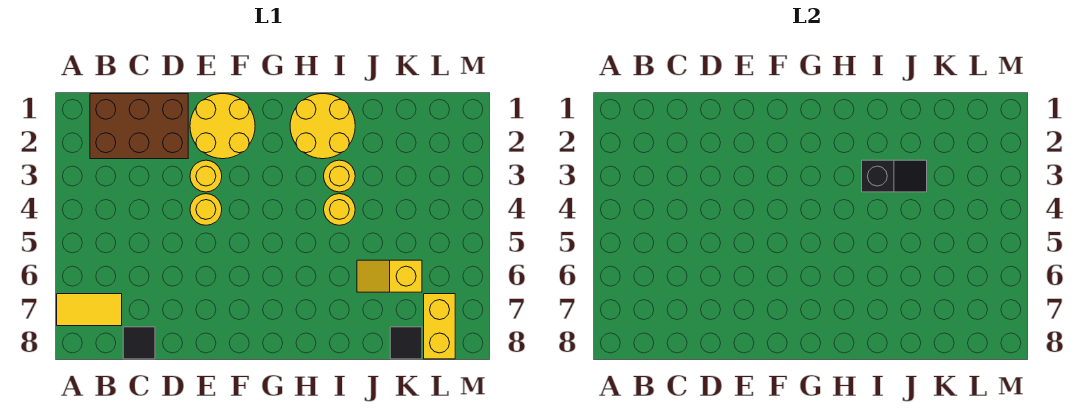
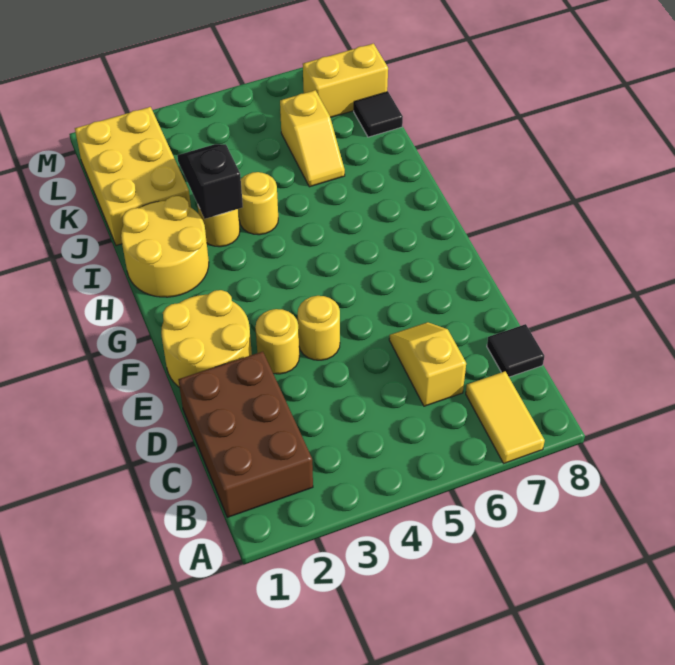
none -> yellow 1x2 slope [389,322,466,406]
none -> yellow 2x3 brick [75,107,191,246]

